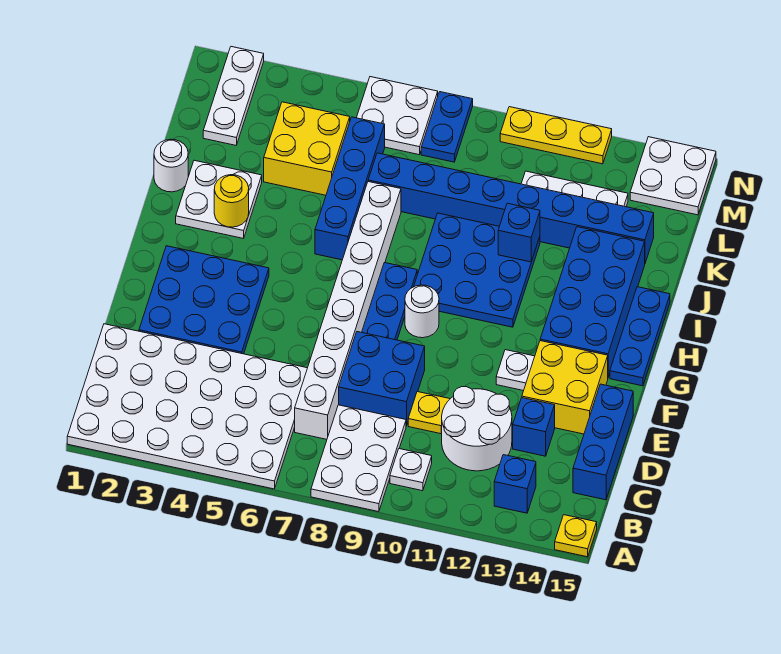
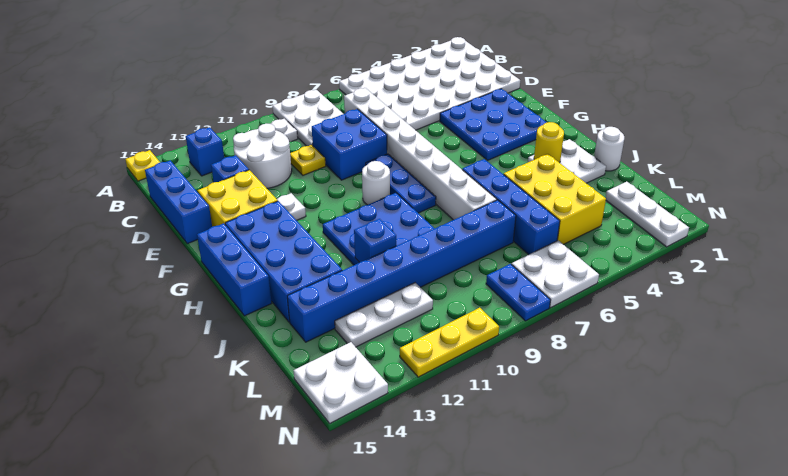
blue 1x3 plate [610,287,670,386] -> blue 1x3 brick [197,223,272,316]
yellow 2x2 brick [264,102,350,195] -> yellow 2x3 brick [504,154,606,245]

